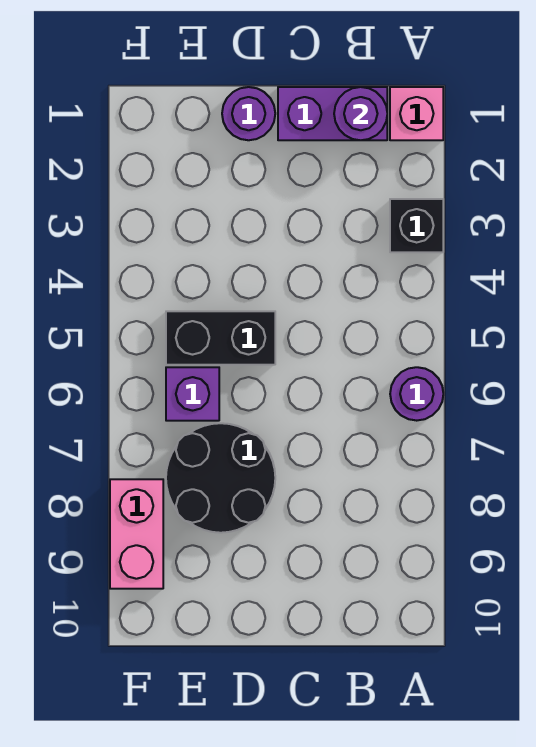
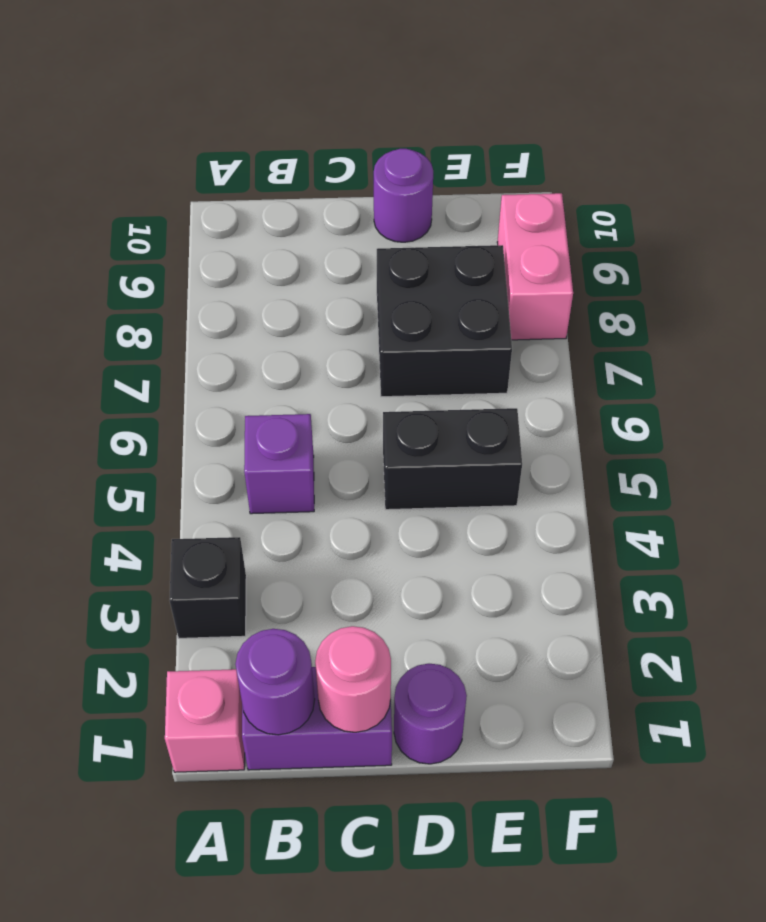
purple 1x1 round brick [390,367,443,421] -> purple 1x1 round brick moved to [374,149,433,242]
none -> pink 1x1 round brick [315,626,391,732]
black 2x2 round brick [166,423,275,533] -> black 2x2 brick [377,245,512,397]
purple 1x1 brick [166,367,219,421] -> purple 1x1 brick moved to [244,414,314,514]

